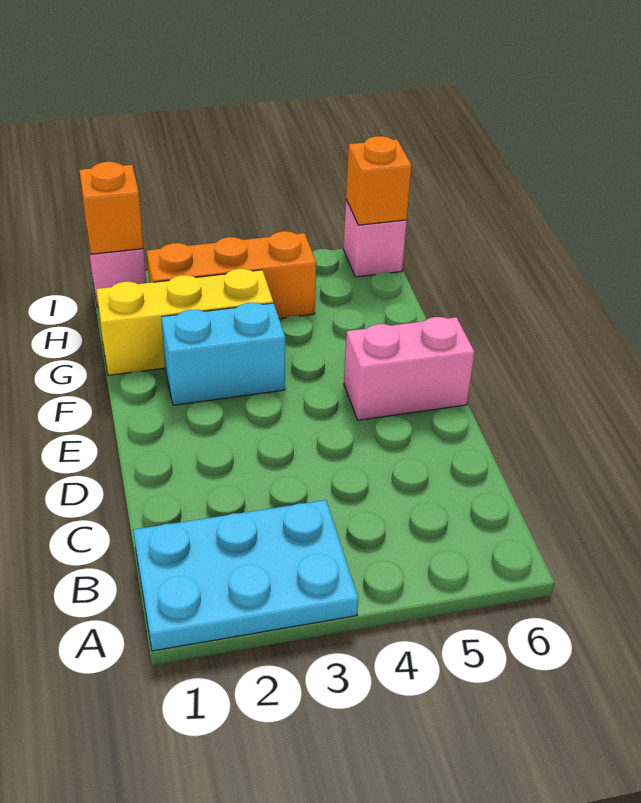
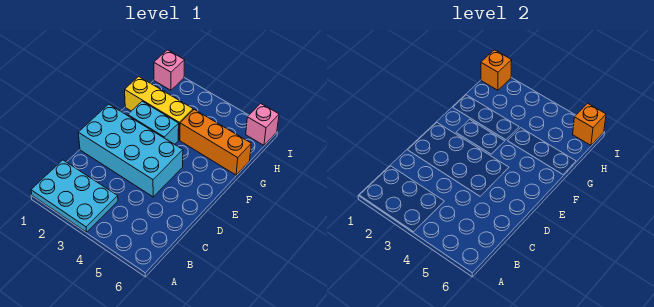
none -> cyan 2x4 brick [78,104,183,197]
pink 1x2 brick [344,317,475,420] -> none
orange 1x3 brick [147,231,316,319] -> orange 1x3 brick moved to [180,109,251,175]

